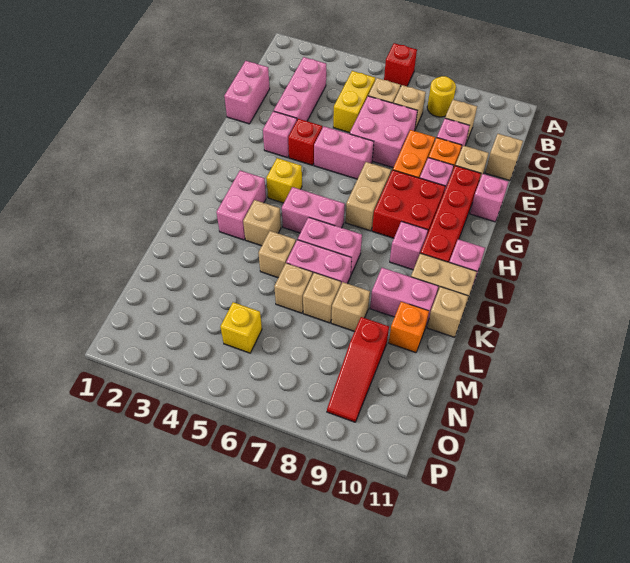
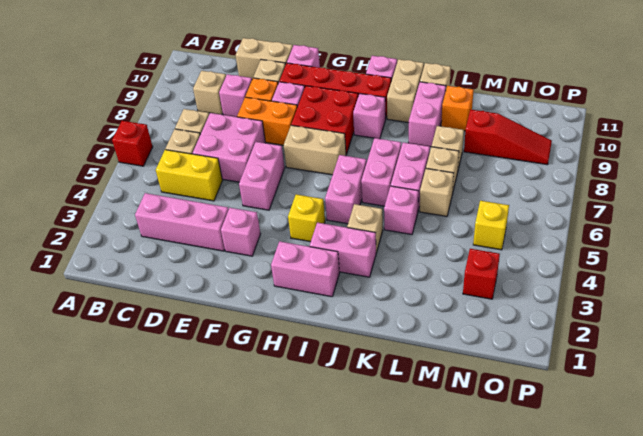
yellow 1x1 round brick [427,76,456,117] -> none
pink 1x2 brick [224,61,270,124] -> pink 1x2 brick moved to [271,241,340,297]
tan 1x1 brick [485,134,523,181] -> tan 1x2 brick [236,38,293,79]
red 1x1 brick [288,119,322,165] -> red 1x1 brick moved to [463,249,500,299]
tan 1x1 brick [258,231,296,278] -> pink 1x1 brick [384,186,418,235]

